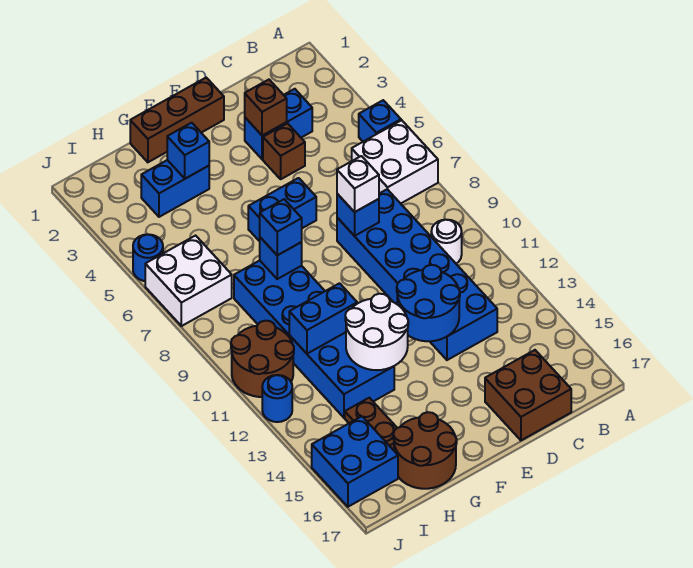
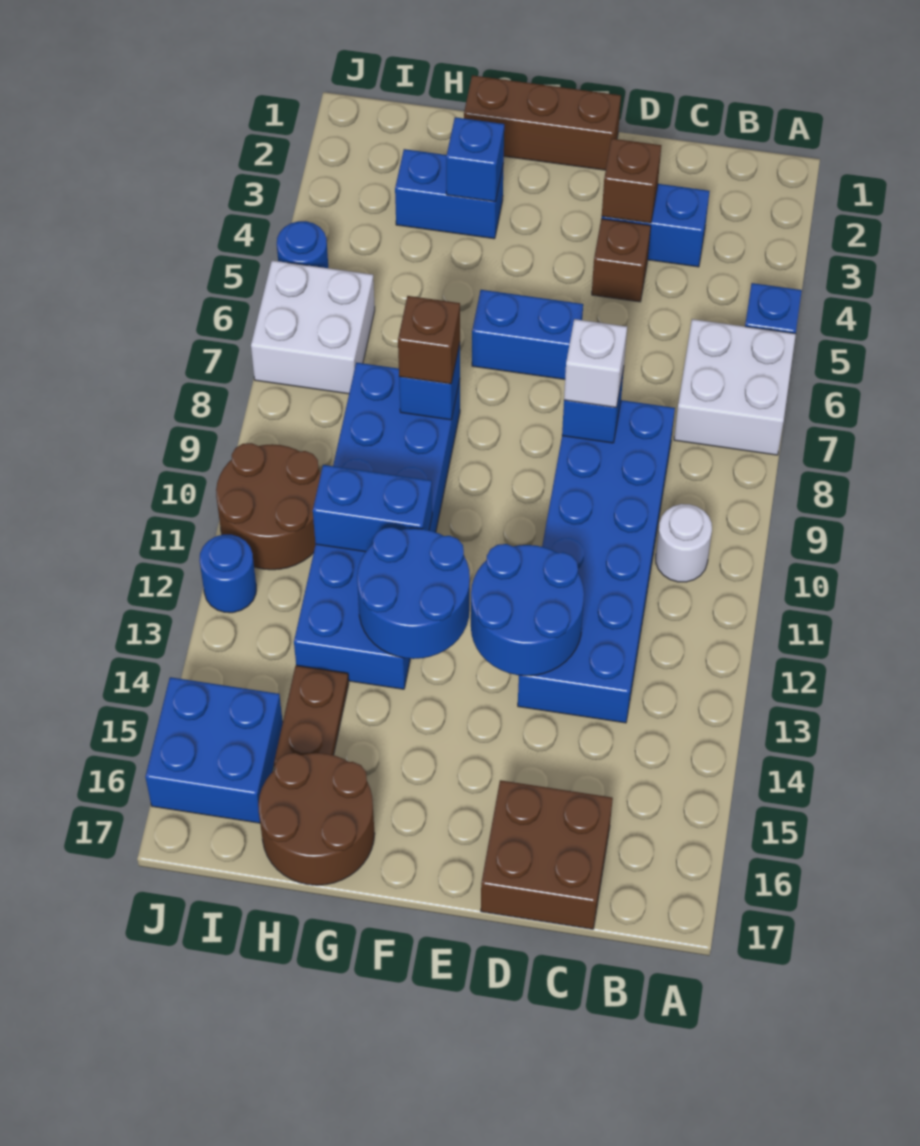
white 2x2 round brick [345,294,408,370] -> blue 2x2 round brick [357,527,470,659]
blue 1x1 brick [260,199,302,255] -> brown 1x1 brick [398,296,460,384]

